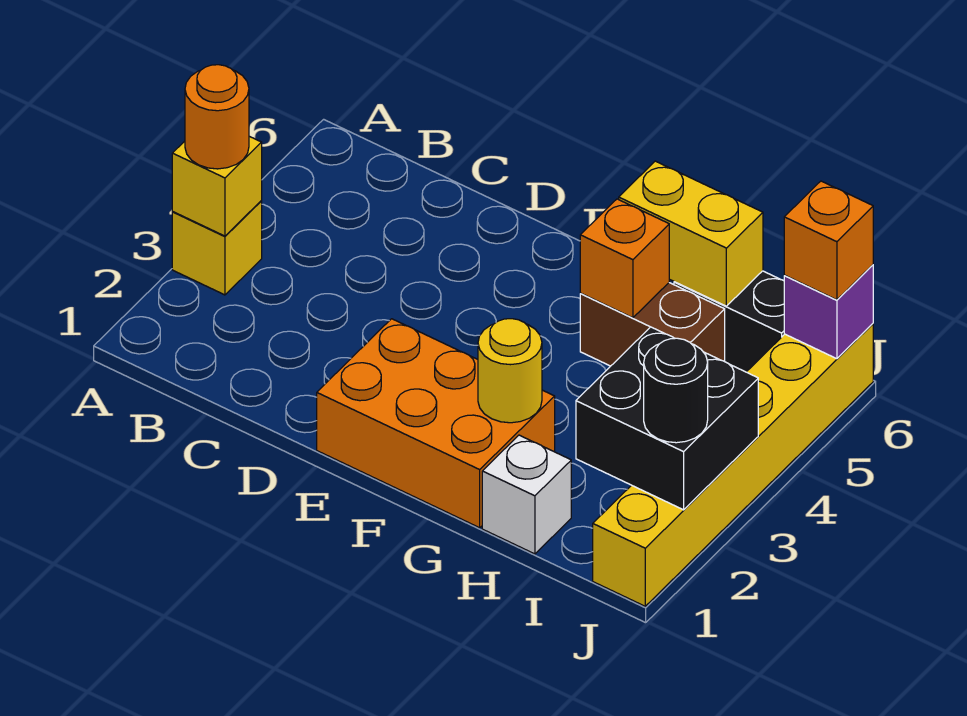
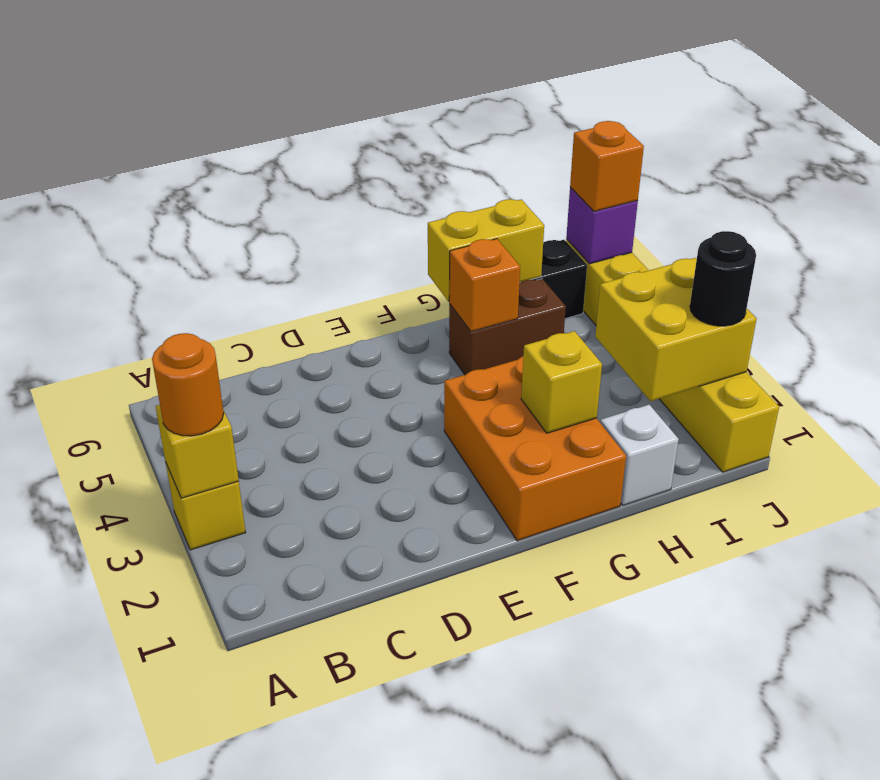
orange 2x3 brick [317,319,555,528] -> orange 2x3 brick turned to [444,356,626,541]
yellow 1x1 round brick [478,319,542,423] -> yellow 1x1 brick [521,331,602,433]
black 2x2 brick [576,327,758,510] -> yellow 2x2 brick [595,258,757,401]

